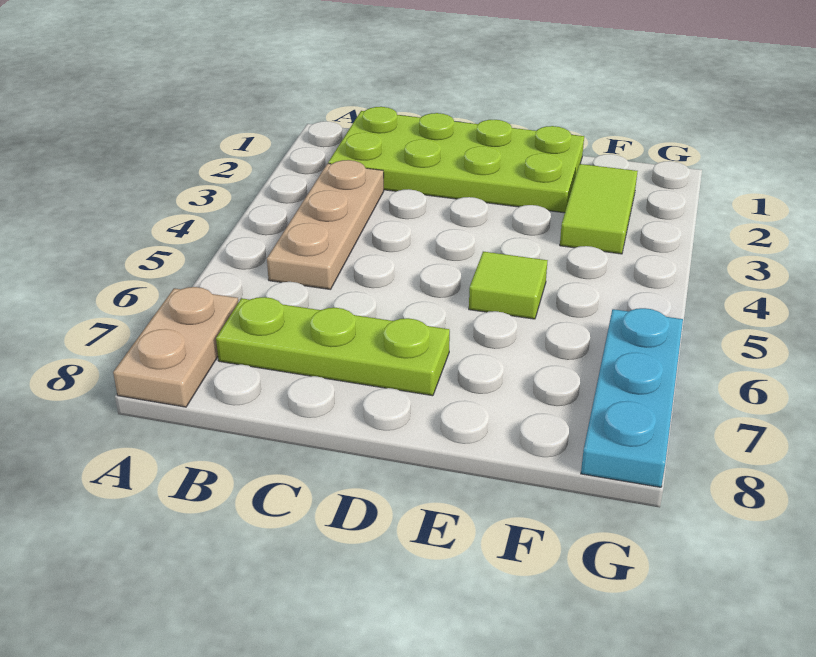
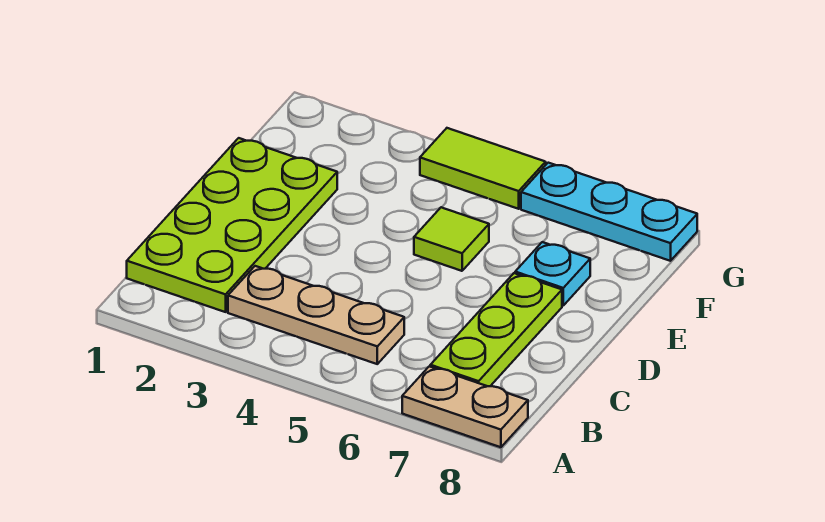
none -> cyan 1x1 plate [515,242,590,306]
lime 1x2 tile [560,164,638,254] -> lime 1x2 tile moved to [420,128,546,209]

